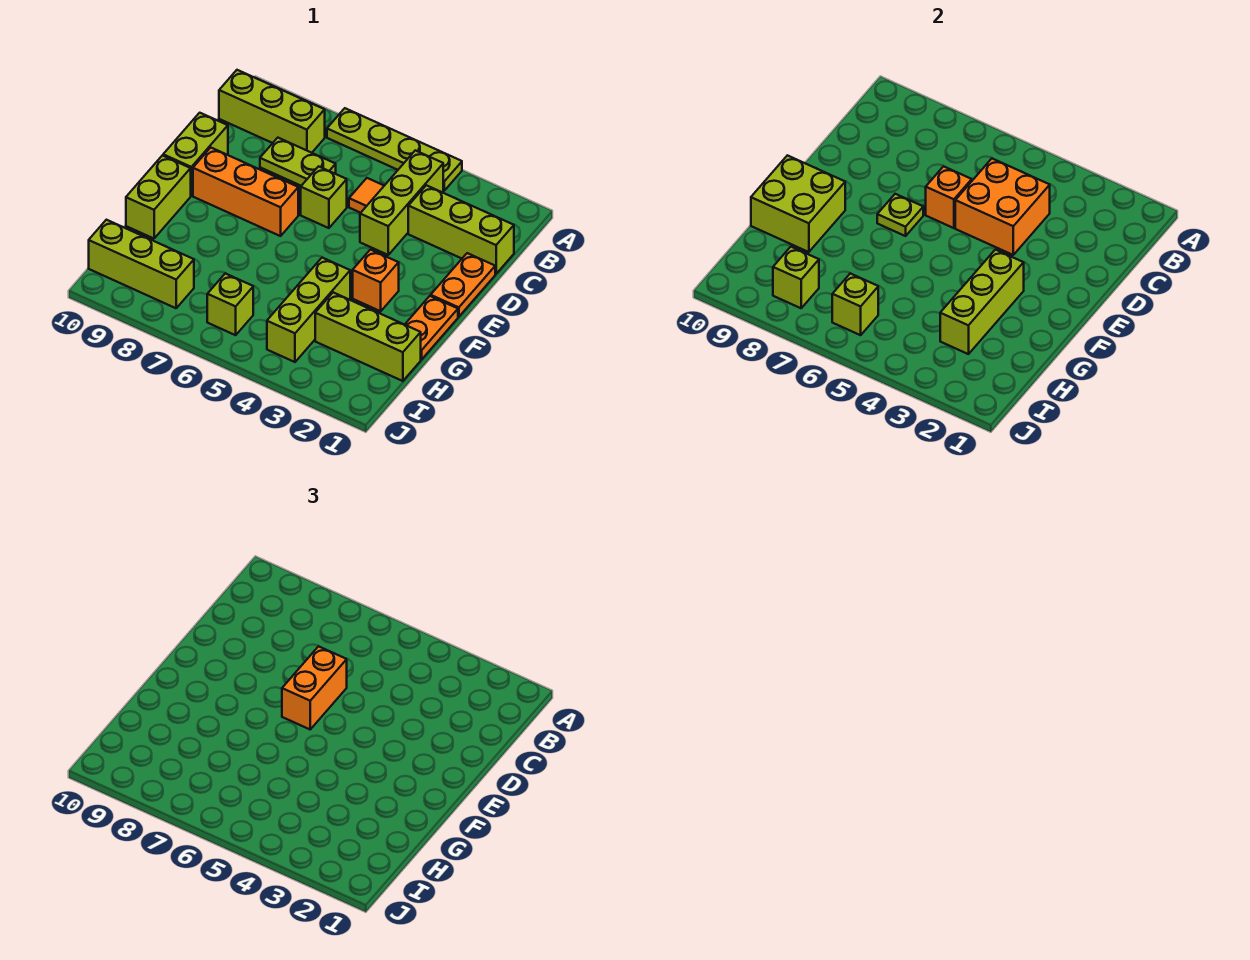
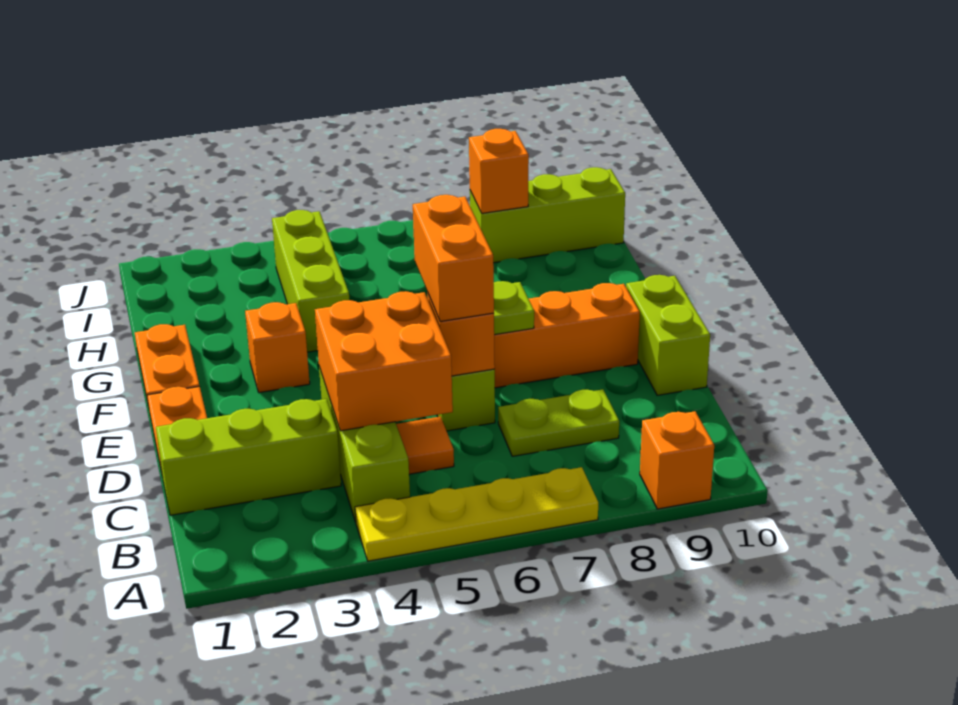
lime 1x4 plate [327,108,462,191] -> yellow 1x4 plate [355,467,598,561]
none -> orange 1x1 brick [640,411,714,509]
lime 1x3 brick [219,70,325,153] -> none
lime 1x3 brick [940,250,1024,354] -> none
lime 2x2 brick [751,155,845,252] -> none
lime 1x2 brick [126,155,191,239] -> none
lime 1x3 brick [315,293,421,381] -> none
lime 1x1 brick [207,274,253,335] -> none
lime 1x1 brick [832,274,878,335] -> none
lime 1x1 brick [773,247,819,308] -> orange 1x1 brick [469,129,529,213]

